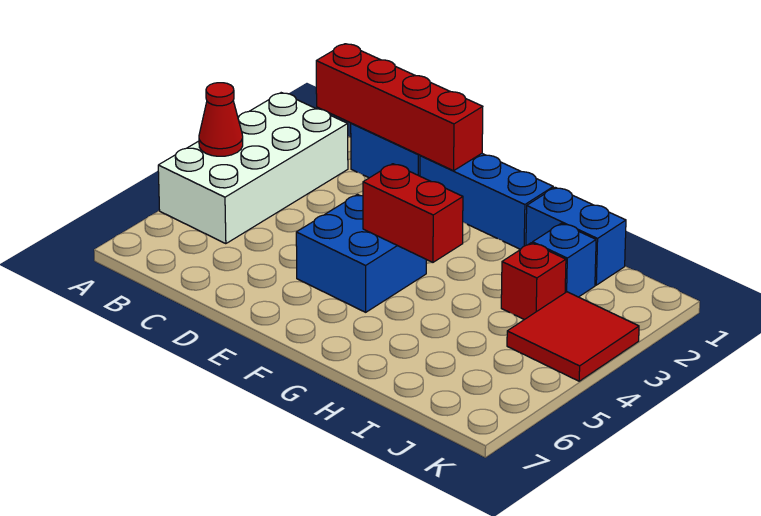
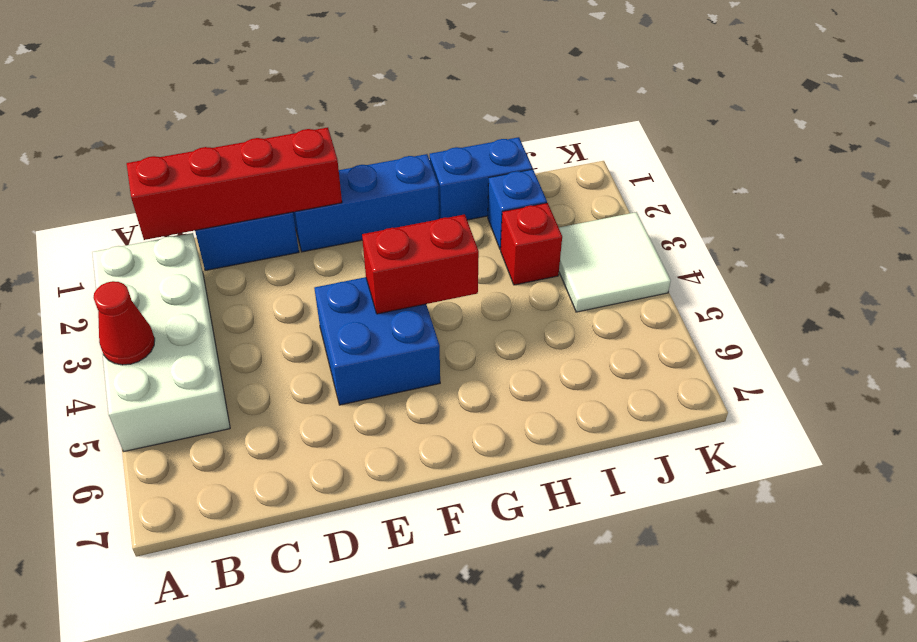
red 2x2 tile [507,292,639,381] -> white 2x2 tile [559,212,671,312]

